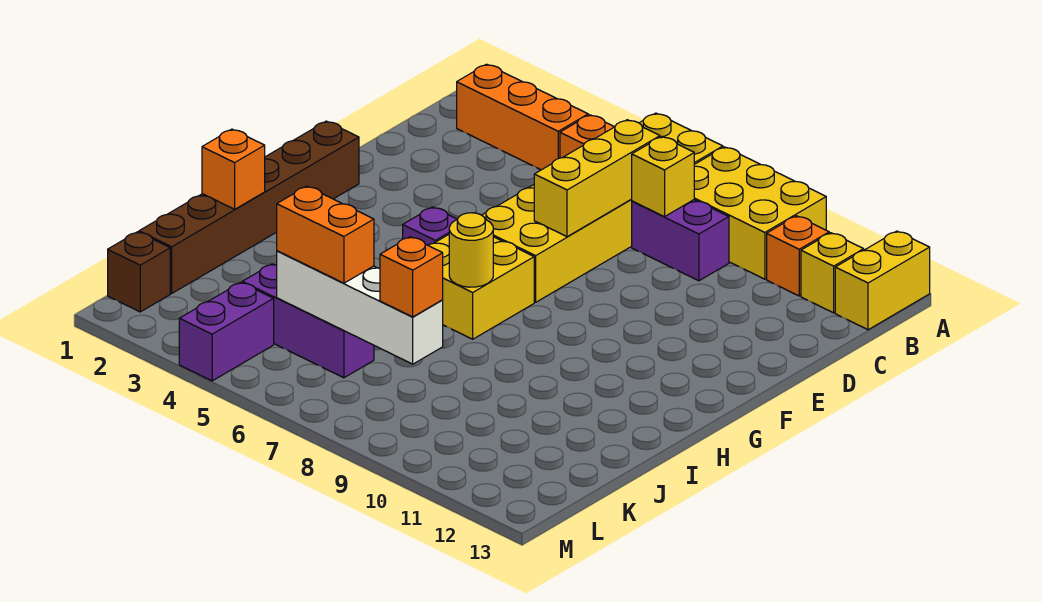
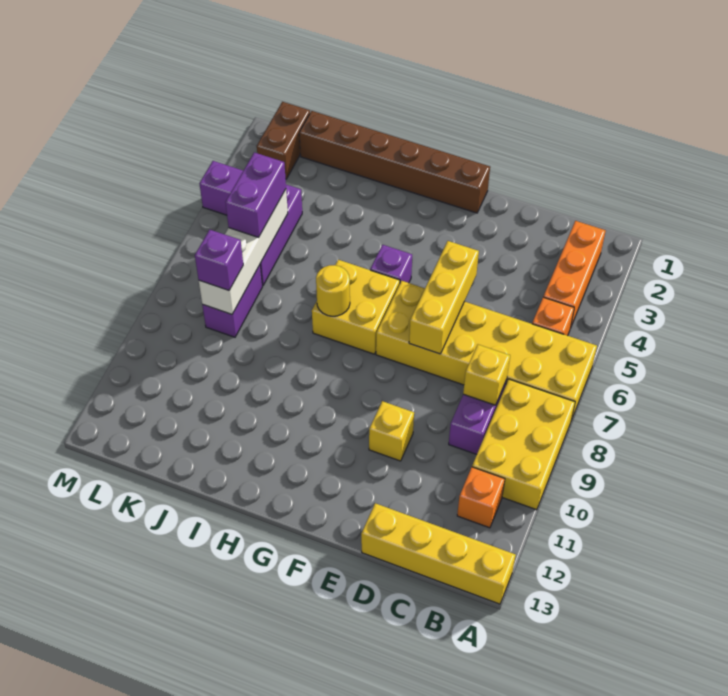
yellow 1x2 brick [835,231,930,330] -> yellow 1x4 brick [361,503,516,604]
yellow 1x1 brick [801,233,864,313] -> yellow 1x1 brick moved to [369,401,414,461]
yellow 1x3 brick [534,120,660,237] -> yellow 1x3 brick turned to [409,241,479,354]
orange 1x1 brick [202,129,265,209] -> none
orange 1x2 brick [277,186,374,283] -> purple 1x2 brick [225,152,286,237]
none -> purple 1x2 brick [202,265,263,337]
orange 1x1 brick [380,237,443,317] -> purple 1x1 brick [195,230,243,290]
brown 1x1 brick [108,232,170,312] -> brown 1x2 brick [257,102,310,179]

